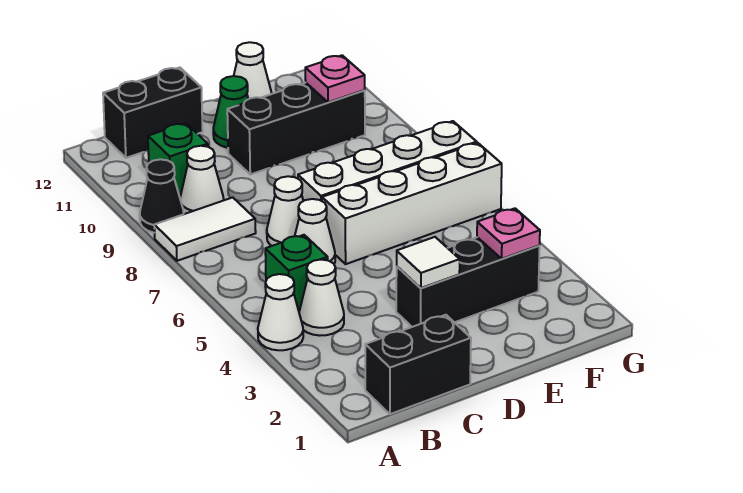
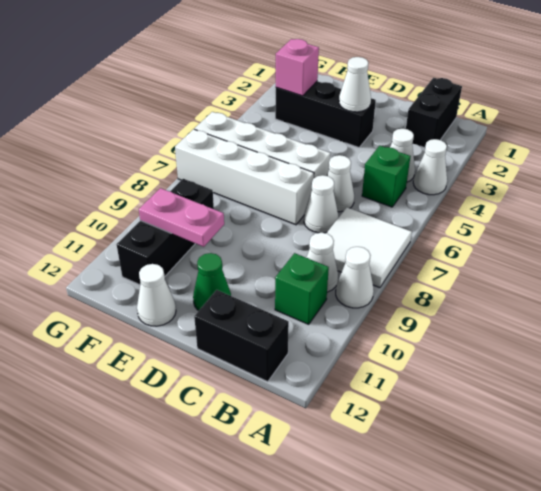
white 1x2 tile [154,197,256,261] -> white 2x2 tile [327,207,412,288]
black 1x1 cone [140,159,184,233] -> white 1x1 cone [336,247,374,308]
black 1x2 brick [365,315,471,414] -> black 1x2 brick turned to [406,78,462,148]
white 1x1 tile [397,237,460,288] -> white 1x1 cone [339,57,371,112]
black 1x3 brick [227,83,365,174] -> black 1x3 brick turned to [117,179,214,285]
pink 1x1 plate [477,208,540,259] -> pink 1x1 brick [276,39,319,96]
pink 1x1 plate [305,55,365,102] -> pink 1x2 plate [139,188,224,247]

